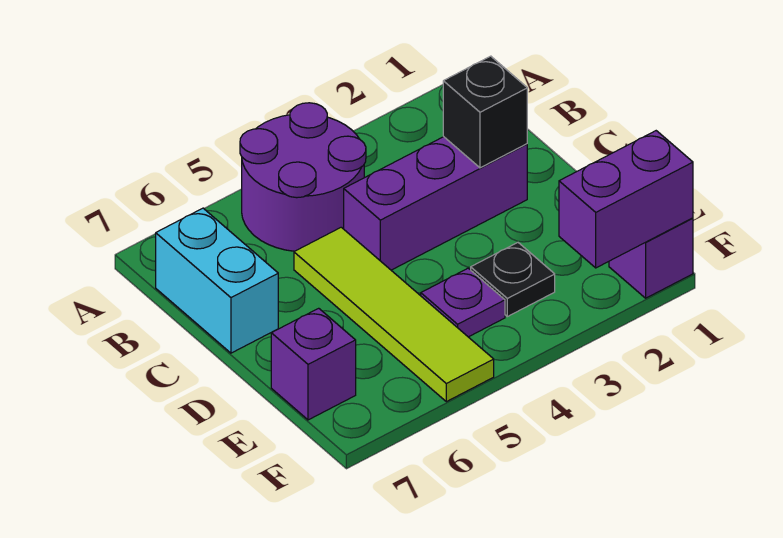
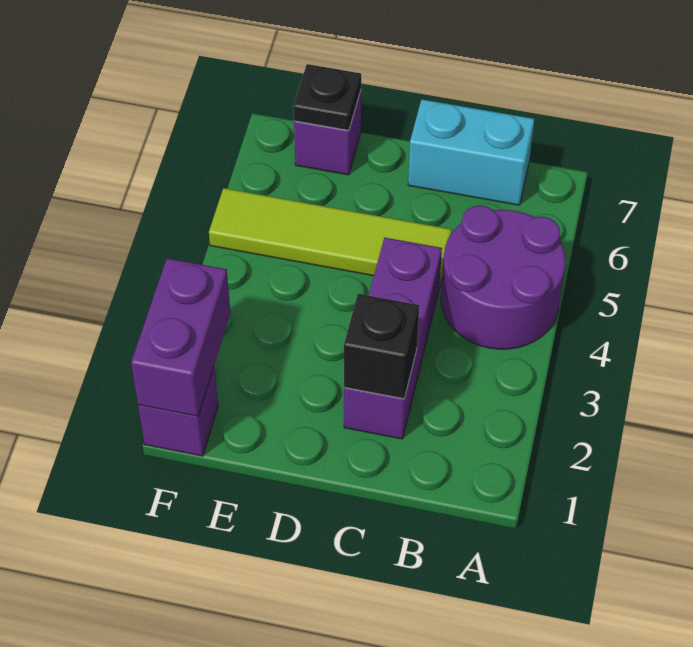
black 1x1 plate [471,243,555,317] -> black 1x1 plate moved to [293,64,361,130]
purple 1x1 plate [421,268,505,337] -> none

